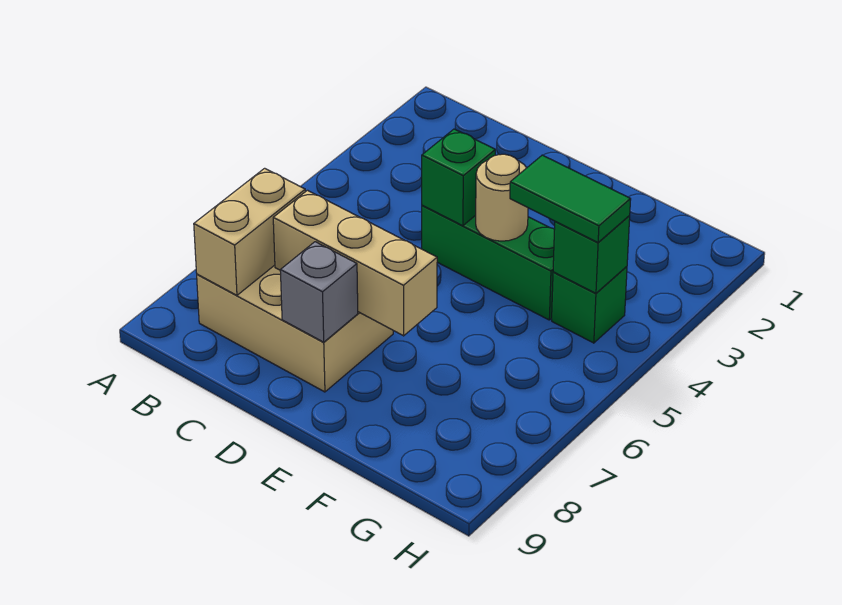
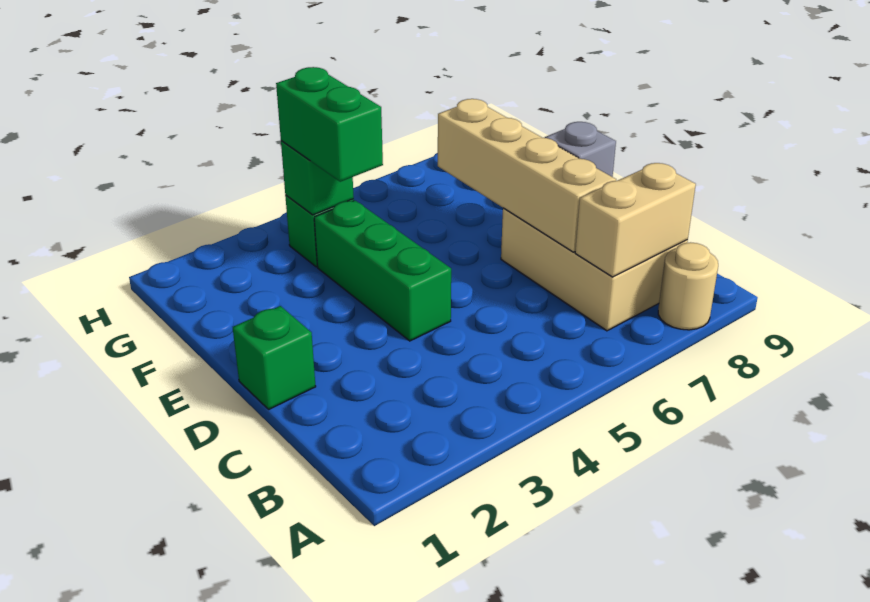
tan 1x3 brick [273,190,437,336] -> tan 1x4 brick [438,99,616,252]
green 1x1 brick [422,129,495,226] -> green 1x1 brick moved to [233,306,316,409]
tan 1x1 round brick [476,154,528,241] -> tan 1x1 round brick moved to [658,242,718,330]
green 1x2 tile [510,155,631,242] -> green 1x2 brick [276,67,383,182]

